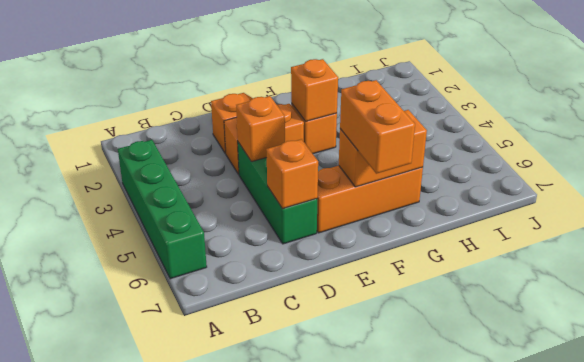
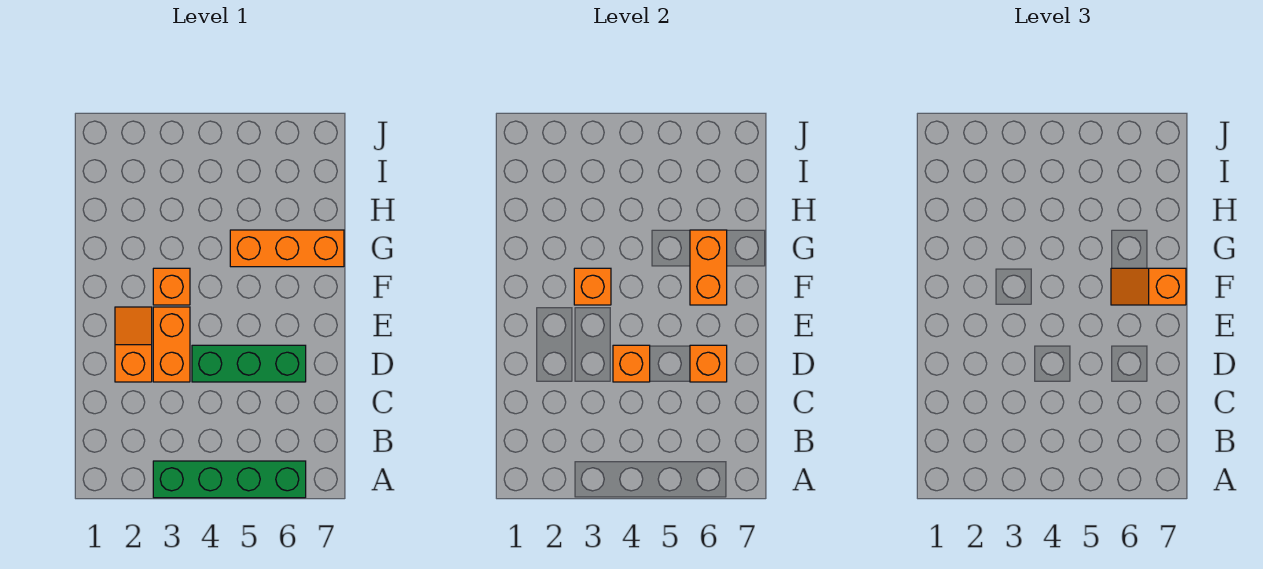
orange 1x3 brick [317,166,423,233] -> orange 1x3 brick turned to [230,230,344,267]
orange 1x2 brick [340,80,415,174] -> orange 1x2 slope [1111,268,1186,305]

